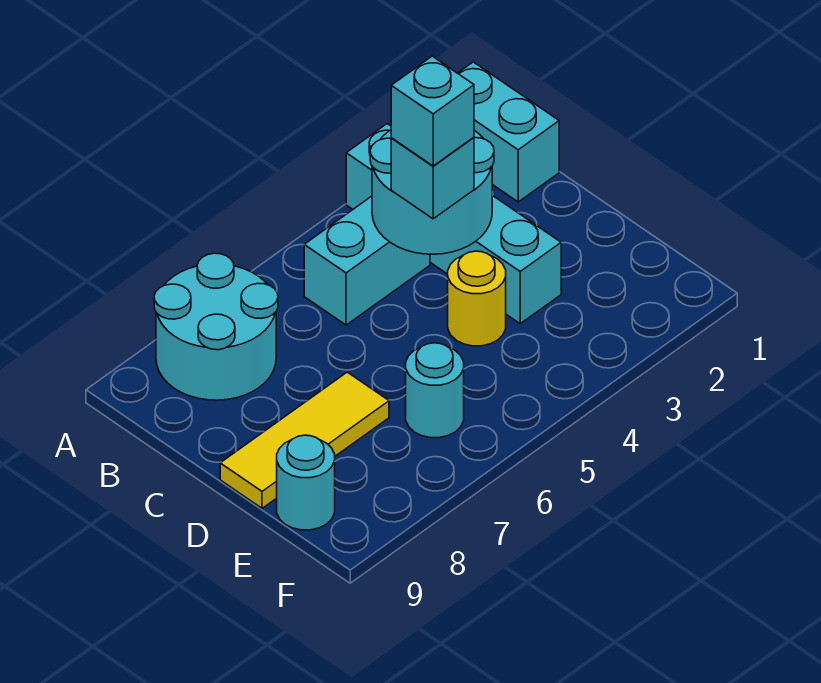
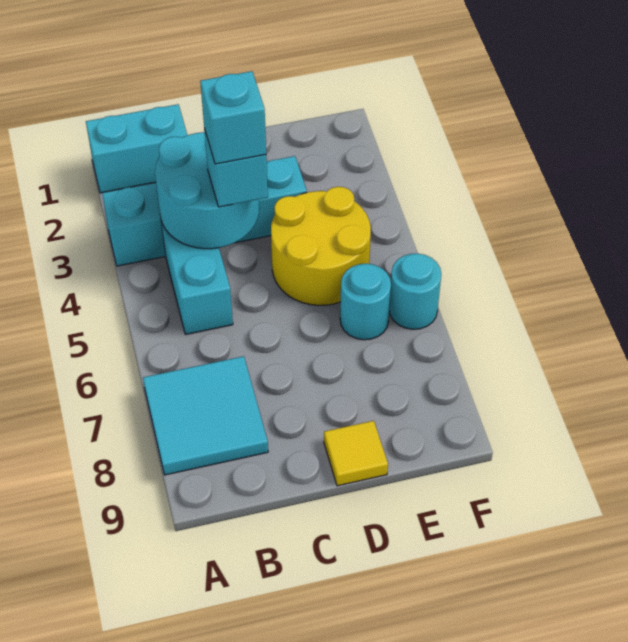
cyan 2x2 round brick [154,253,278,400] -> cyan 2x2 tile [143,356,268,475]
yellow 1x1 round brick [448,251,506,346] -> yellow 2x2 round brick [271,187,371,305]
yellow 1x3 tile [220,372,389,508] -> yellow 1x1 tile [324,421,388,486]
cyan 1x1 round brick [277,435,335,530] -> cyan 1x1 round brick moved to [389,253,441,329]

